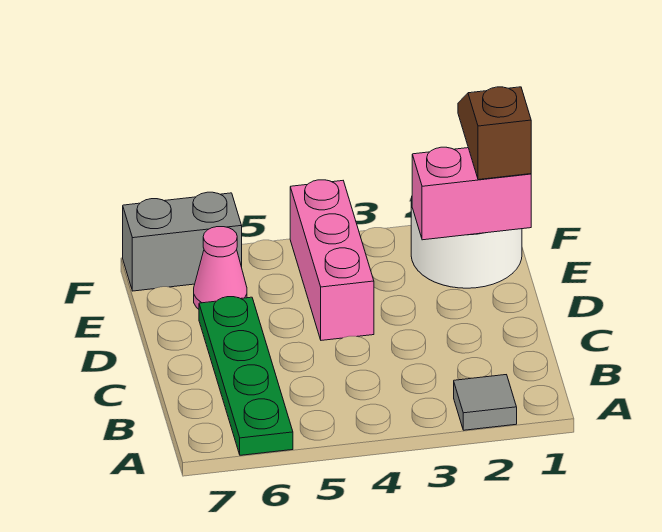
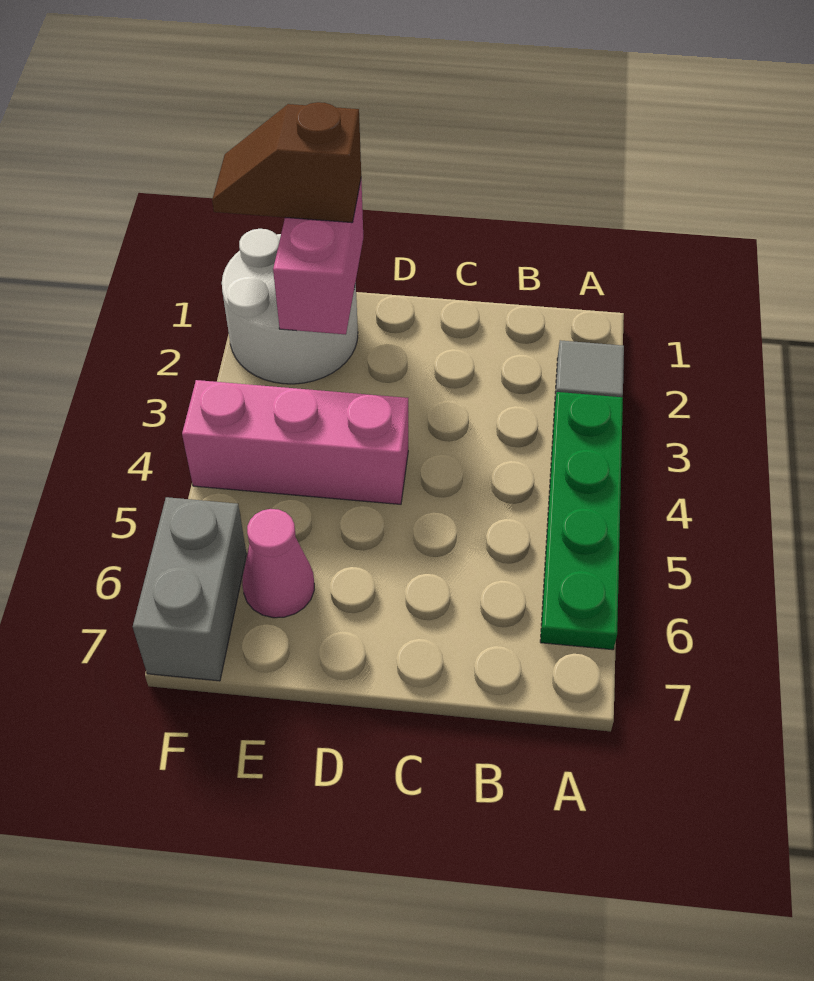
green 1x4 plate [199,297,293,455] -> green 1x4 plate turned to [540,392,623,650]

